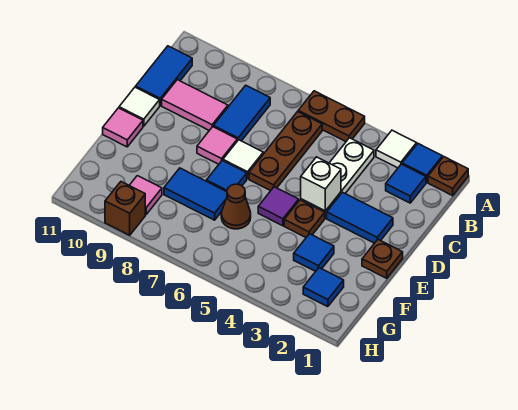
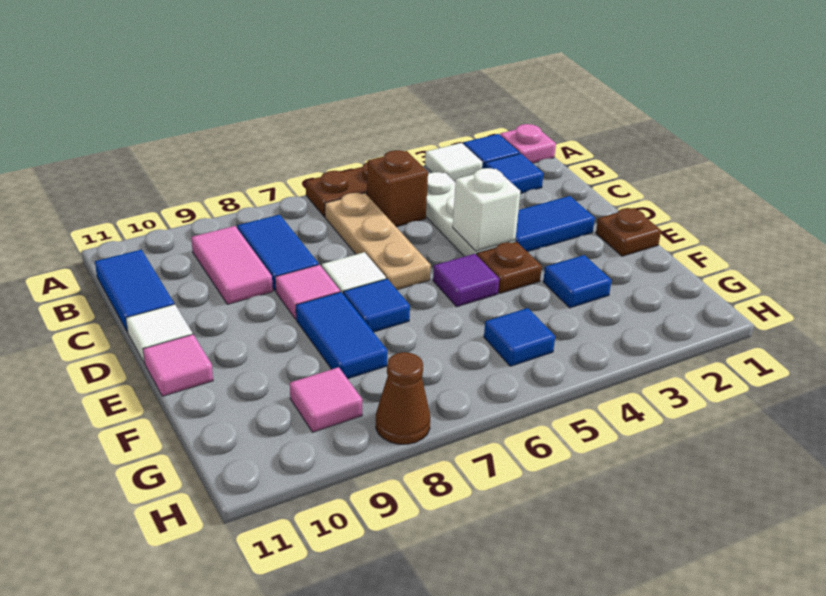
brown 1x1 plate [428,157,468,196] -> pink 1x1 plate [500,124,556,163]
brown 1x3 plate [249,112,322,191] -> tan 1x3 plate [325,193,431,290]
pink 1x2 tile [162,80,228,130] -> pink 1x2 tile turned to [191,226,273,304]
brown 1x1 cone [221,184,251,229] -> brown 1x1 cone moved to [376,352,430,444]
blue 1x2 tile [164,168,227,220] -> blue 1x2 tile turned to [296,292,387,379]
blue 1x1 tile [303,268,344,307] -> blue 1x1 tile moved to [484,308,555,366]
brown 1x1 brick [105,182,145,235] -> brown 1x1 brick moved to [367,150,428,227]

